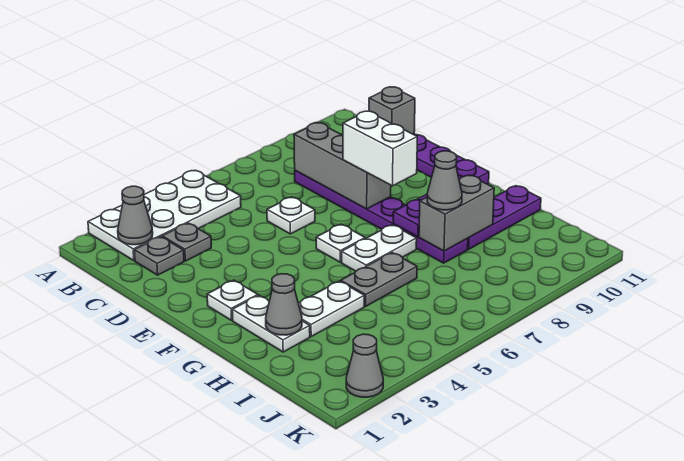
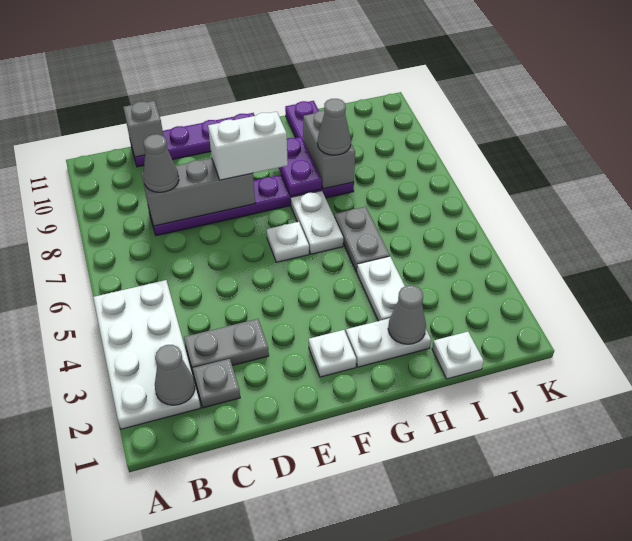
grey 1x1 plate [162,223,211,261] -> grey 1x2 plate [184,319,269,371]
white 1x1 plate [267,197,315,234] -> white 1x1 plate moved to [432,332,484,379]
grey 1x1 cone [346,334,383,397] -> grey 1x1 cone moved to [143,134,179,192]

